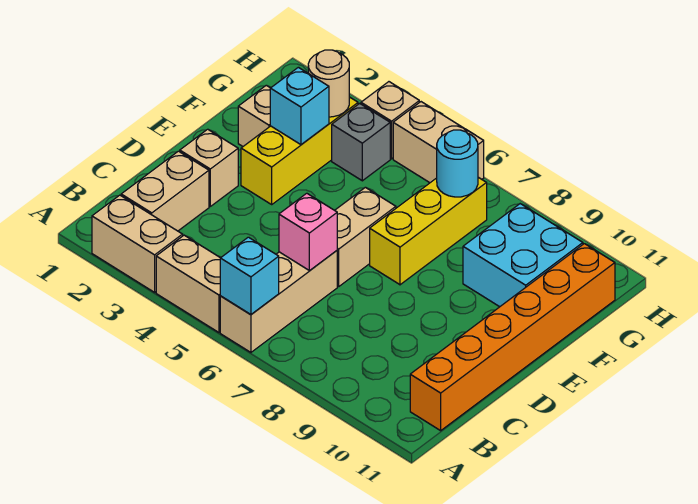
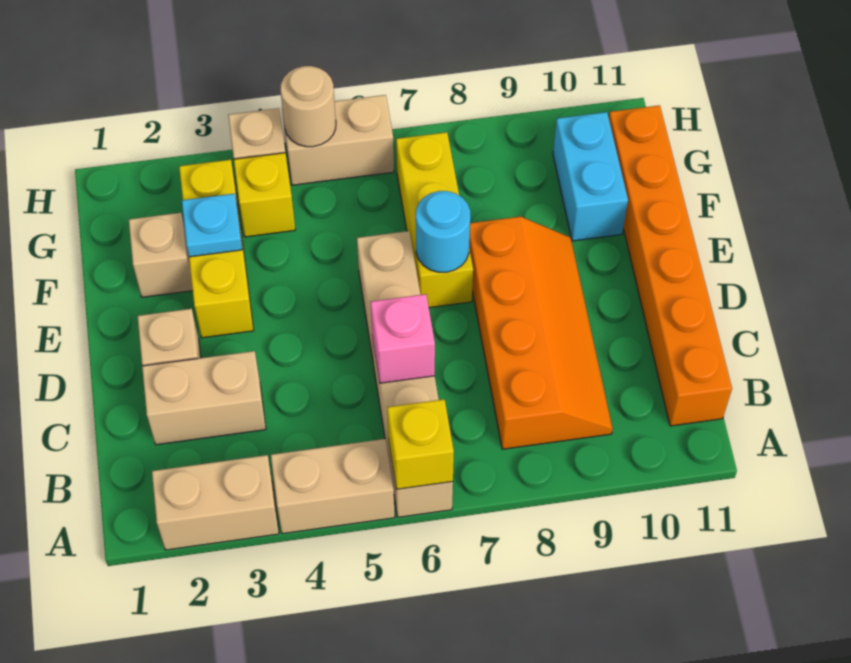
cyan 1x1 brick [220,237,279,315] -> yellow 1x1 brick [387,399,454,489]
tan 1x2 brick [121,151,209,231] -> tan 1x2 brick turned to [142,351,266,445]
none -> orange 2x4 slope [469,217,613,449]
cyan 1x1 brick [270,67,329,145] -> cyan 1x1 plate [182,194,242,257]
cyan 2x2 brick [463,204,583,307] -> cyan 1x2 brick [553,112,628,241]
tan 1x1 round brick [308,50,349,117] -> tan 1x1 round brick moved to [280,66,336,147]
grey 1x1 brick [332,103,390,181] -> yellow 1x1 brick [234,153,295,237]
cyan 1x1 round brick [437,130,478,197] -> cyan 1x1 round brick moved to [416,191,470,272]

